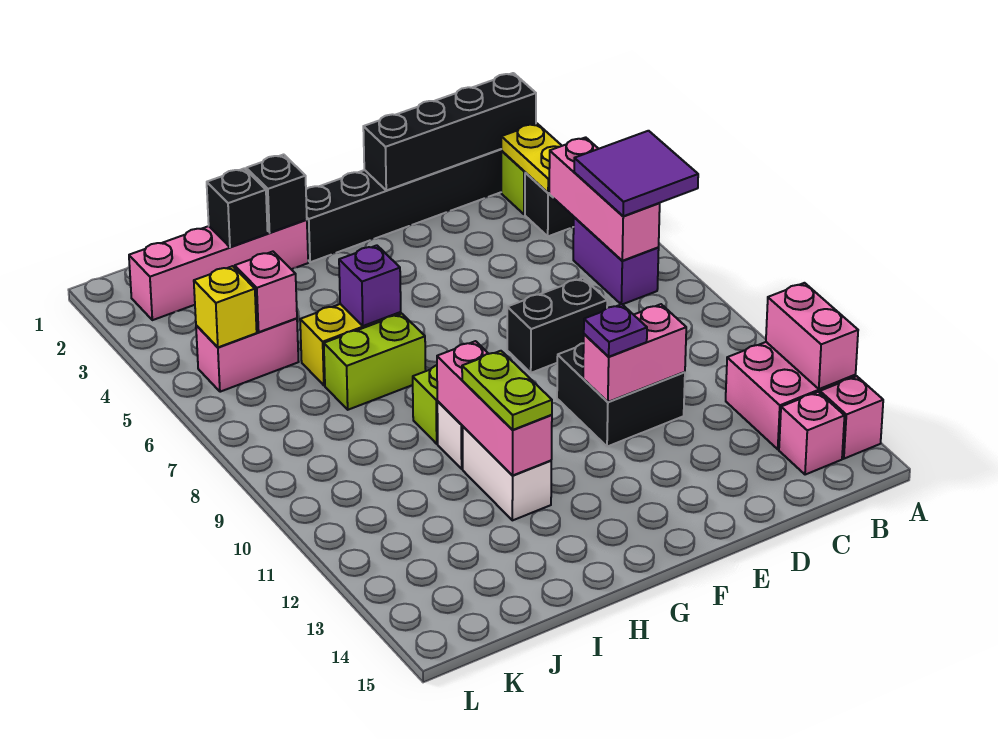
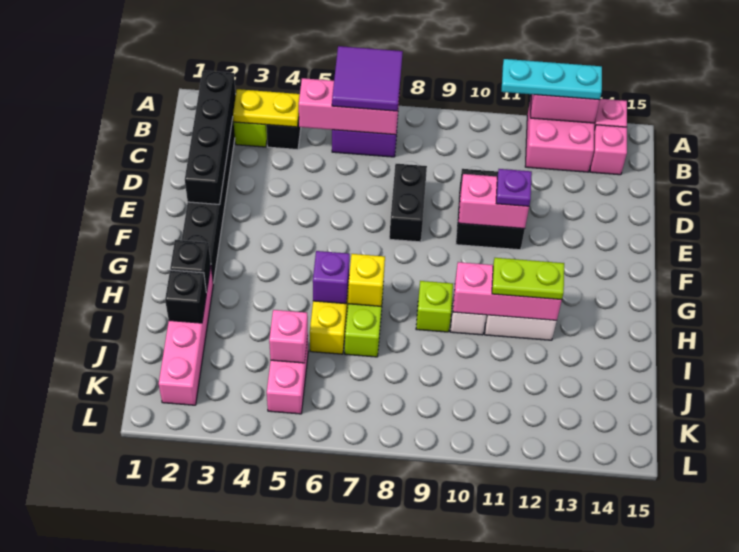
none -> cyan 1x3 plate [501,59,602,100]
pink 1x2 brick [583,304,686,402] -> pink 1x2 brick turned to [459,174,529,229]
yellow 1x1 brick [194,266,257,347] -> yellow 1x1 brick moved to [348,254,385,306]

